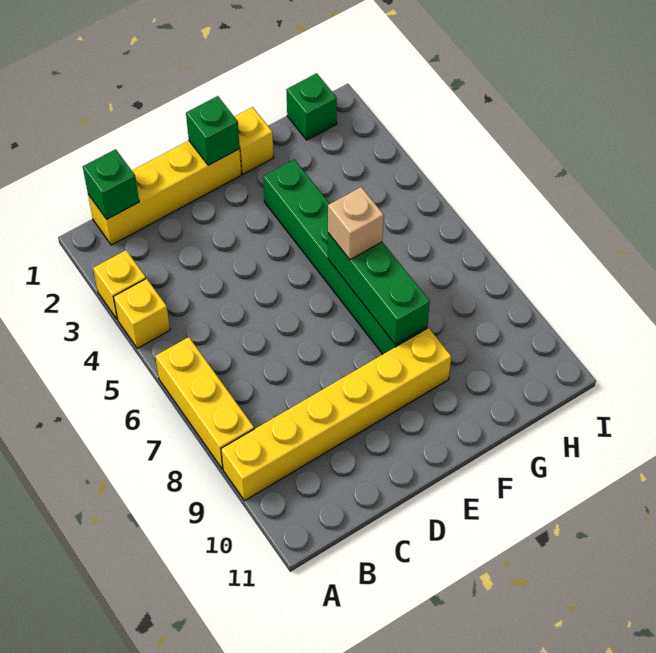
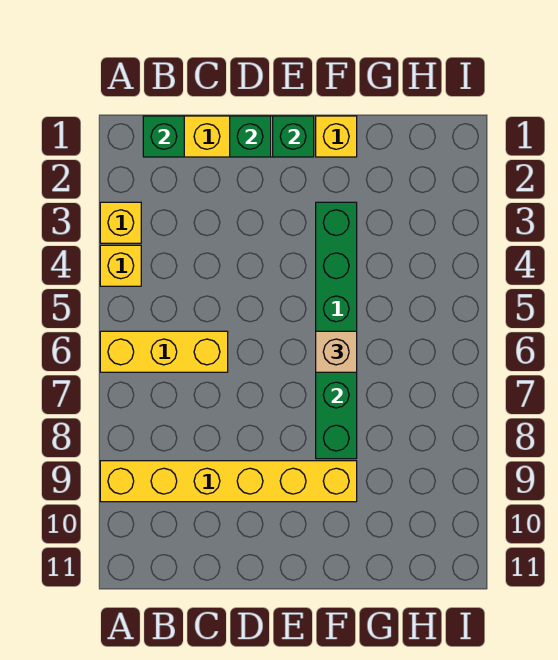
yellow 1x3 brick [155,337,254,469] -> yellow 1x3 brick turned to [100,331,228,372]
green 1x1 brick [286,73,337,140] -> green 1x1 brick moved to [230,116,271,157]

